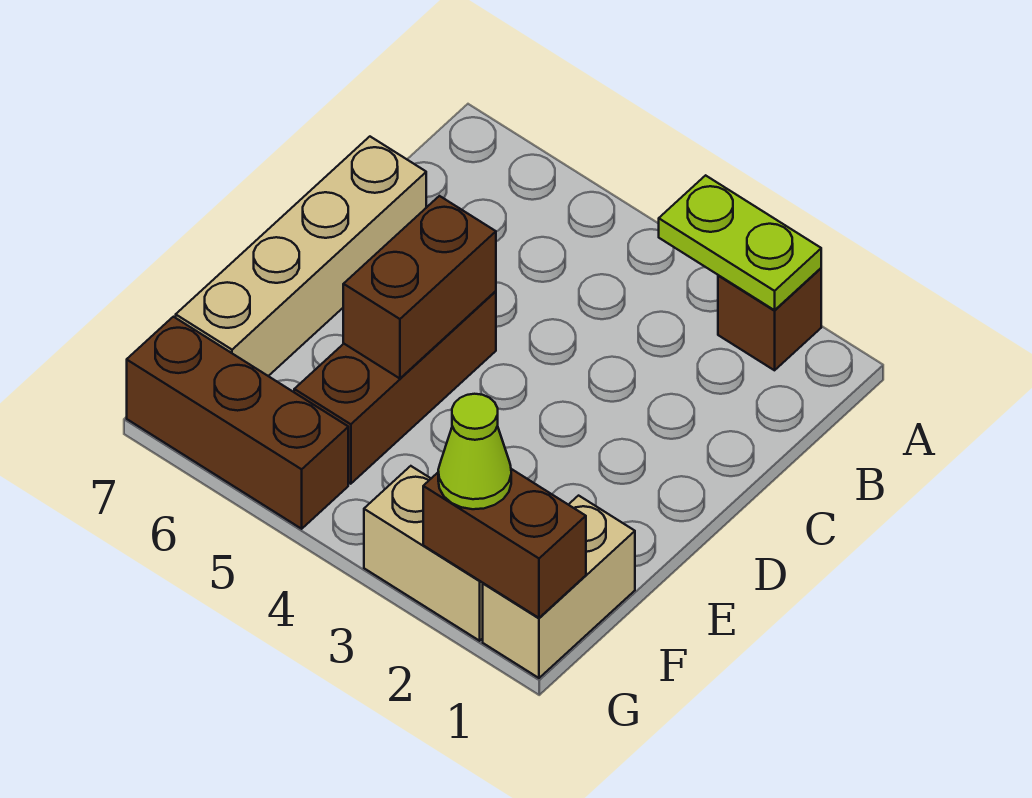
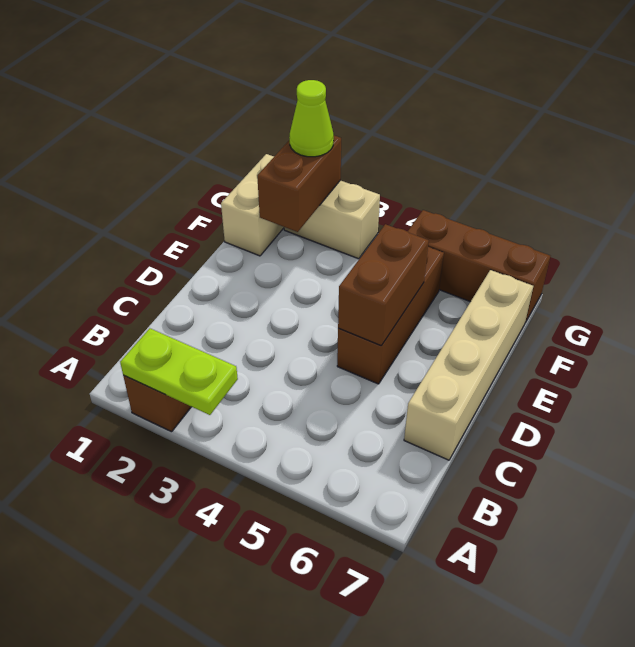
brown 1x2 brick [423,469,586,618] -> brown 1x2 brick turned to [257,135,341,232]

